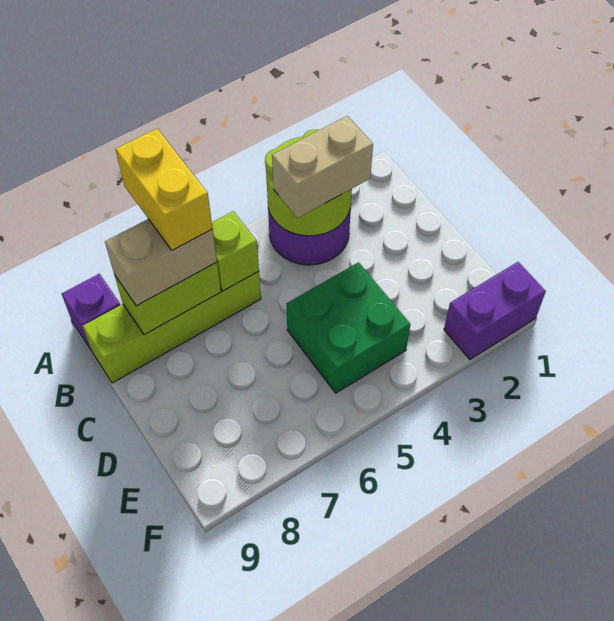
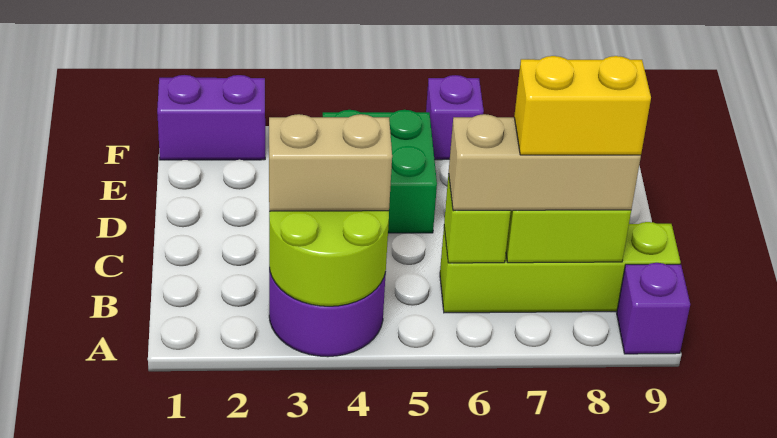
yellow 1x2 brick [116,129,213,250] -> yellow 1x2 brick turned to [514,56,651,155]
tan 1x2 brick [105,219,217,306] -> tan 1x3 brick [449,114,641,211]
none -> purple 1x1 brick [426,75,484,160]

